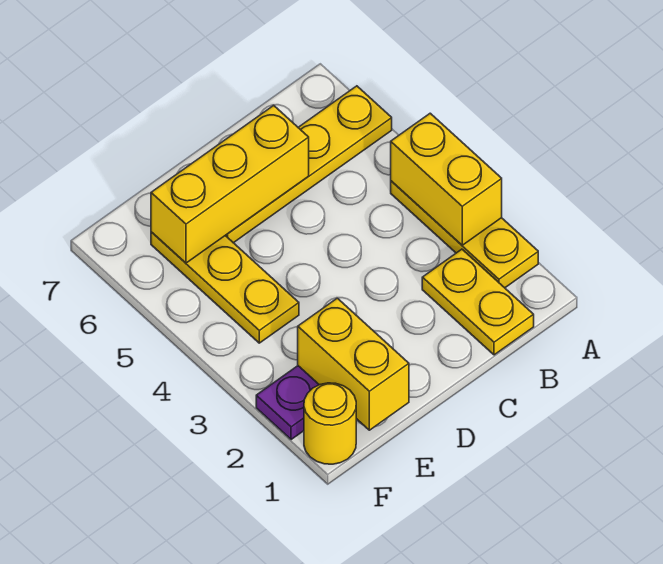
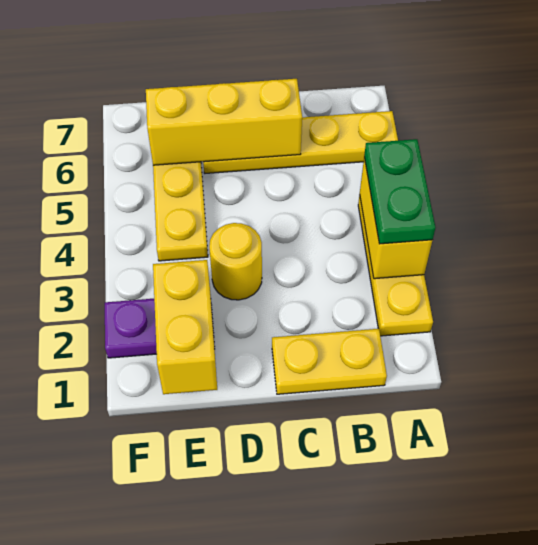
none -> green 1x2 plate [364,139,435,244]
yellow 1x2 plate [422,249,534,355] -> yellow 1x2 plate turned to [272,329,387,394]
yellow 1x1 round brick [304,383,356,464] -> yellow 1x1 round brick moved to [209,223,262,300]

